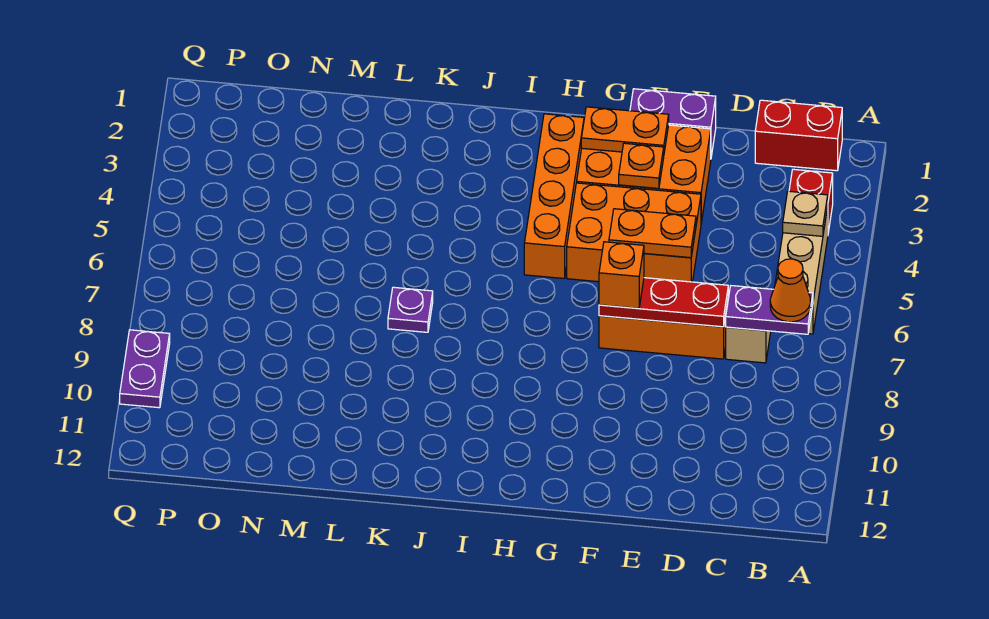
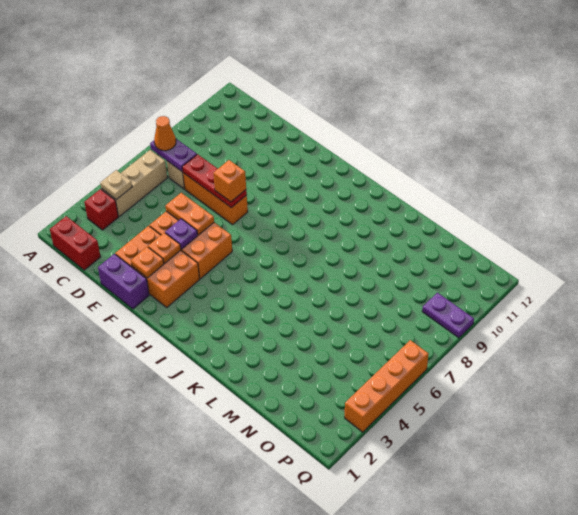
orange 1x2 plate [581,107,669,152] -> orange 1x1 plate [131,247,164,278]
orange 1x4 brick [524,114,584,278] -> orange 1x4 brick moved to [345,340,428,432]
purple 1x1 plate [388,287,433,332] -> purple 1x1 plate moved to [165,219,198,249]
purple 1x2 plate [120,330,170,408] -> purple 1x2 plate turned to [422,293,474,338]

